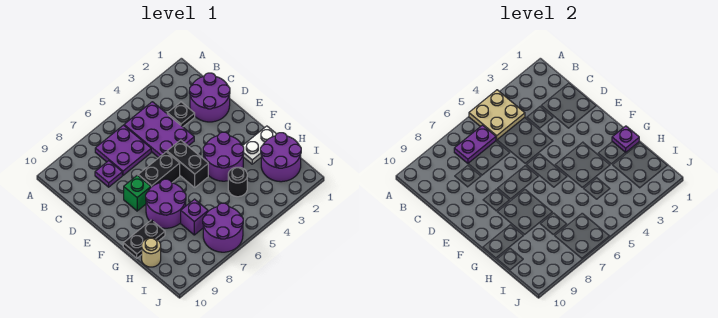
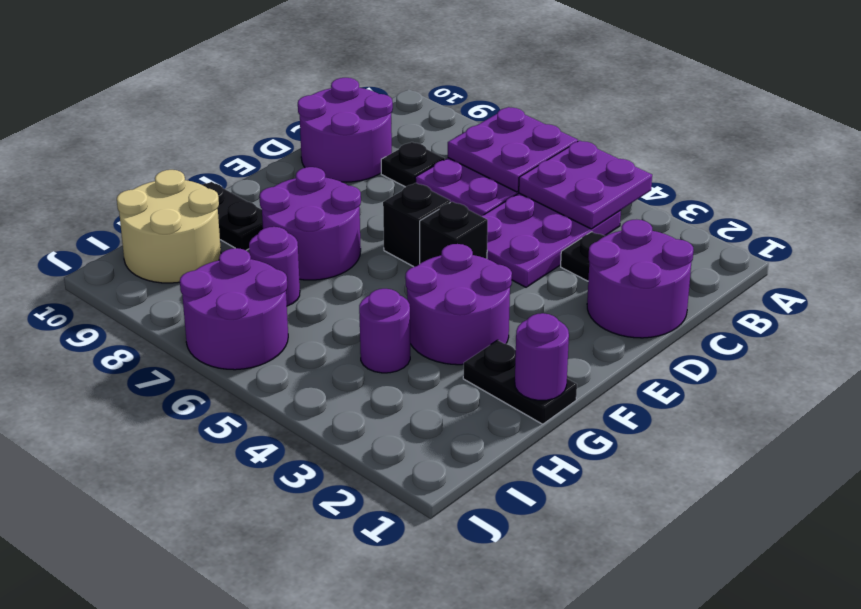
tan 2x2 plate [469,90,525,140] -> purple 2x2 plate [519,140,652,229]
purple 1x2 plate [454,125,496,163] -> purple 2x2 plate [448,107,578,192]
purple 1x1 plate [95,161,122,187] -> black 1x1 plate [381,142,445,187]
black 1x2 brick [167,140,208,187] -> black 1x1 brick [420,202,488,263]
black 1x2 brick [138,152,180,187] -> black 1x1 brick [383,183,450,267]
green 1x1 brick [124,175,151,211] -> none
white 1x2 plate [243,126,276,164] -> black 1x2 plate [463,340,577,424]
purple 1x1 plate [612,126,639,153] -> purple 1x1 round brick [515,313,569,400]
purple 2x2 round brick [261,133,301,182] -> purple 2x2 round brick moved to [298,78,393,182]
black 1x1 round brick [228,167,247,197] -> purple 1x1 round brick [359,289,410,373]
purple 1x1 brick [181,199,208,235] -> purple 1x1 round brick [249,227,300,306]
tan 1x1 round brick [142,238,161,267] -> tan 2x2 round brick [117,170,221,283]

